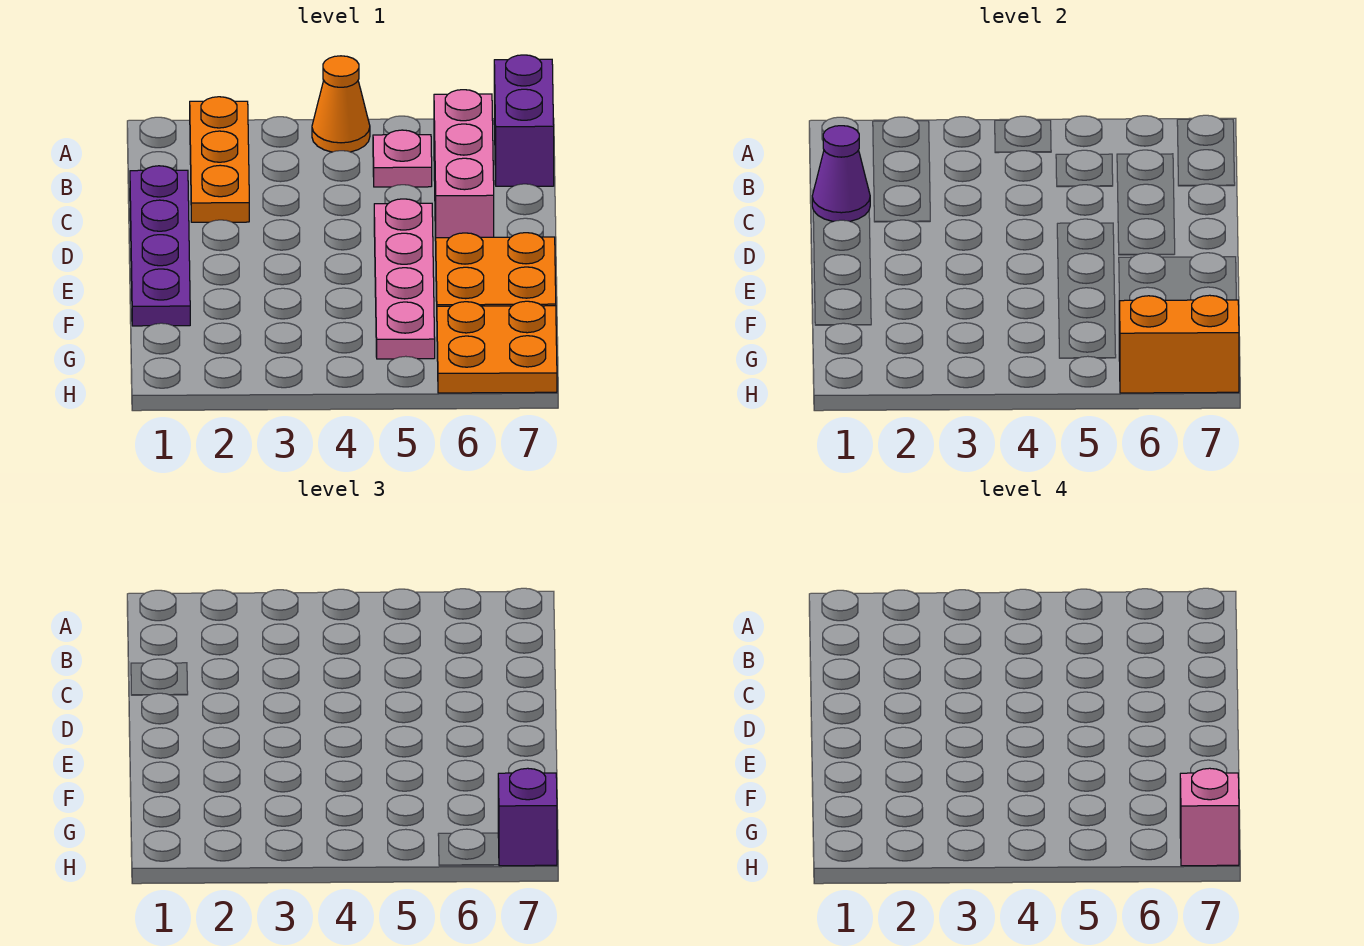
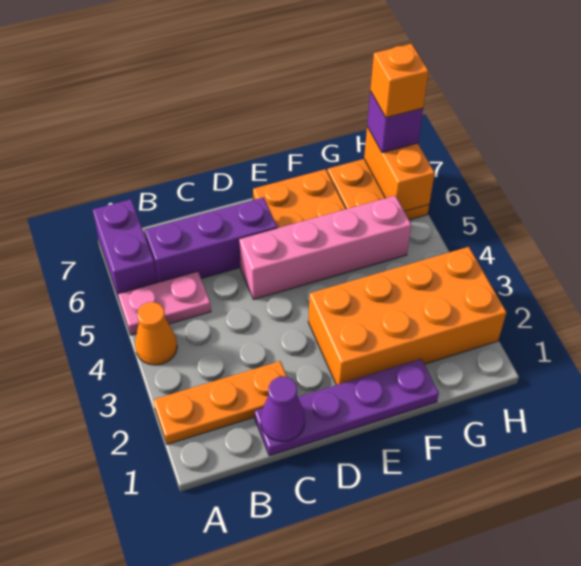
purple 1x2 brick [494,55,554,186] -> purple 1x2 brick turned to [93,199,157,299]
pink 1x1 plate [373,130,432,187] -> pink 1x2 plate [118,271,211,335]
pink 1x3 brick [434,90,494,241] -> purple 1x3 brick [145,197,277,283]
pink 1x4 plate [374,199,435,359] -> pink 1x4 brick [239,196,411,299]
none -> orange 2x4 brick [308,247,506,385]
pink 1x1 brick [1180,768,1239,866] -> orange 1x1 brick [370,44,429,118]

